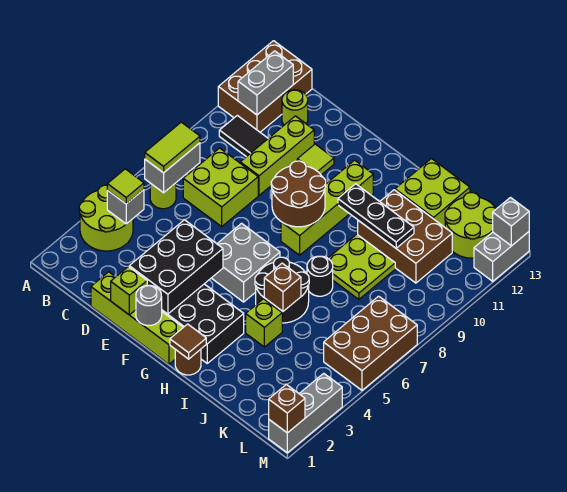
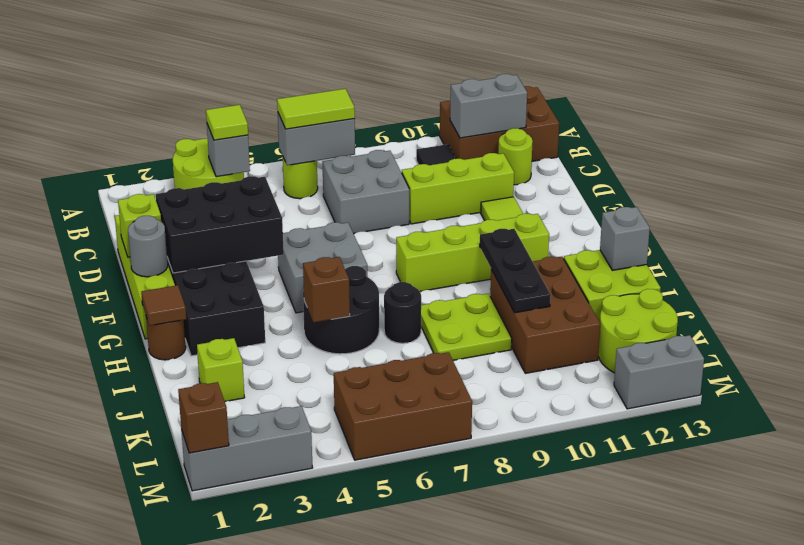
lime 2x2 brick [183,148,258,226] -> grey 2x2 brick [322,150,409,234]
brown 2x2 round brick [271,161,326,227] -> none
lime 1x1 brick [246,299,282,347] -> lime 1x1 brick moved to [197,338,245,402]
grey 1x1 brick [493,198,529,246] -> grey 1x1 brick moved to [600,207,650,270]

